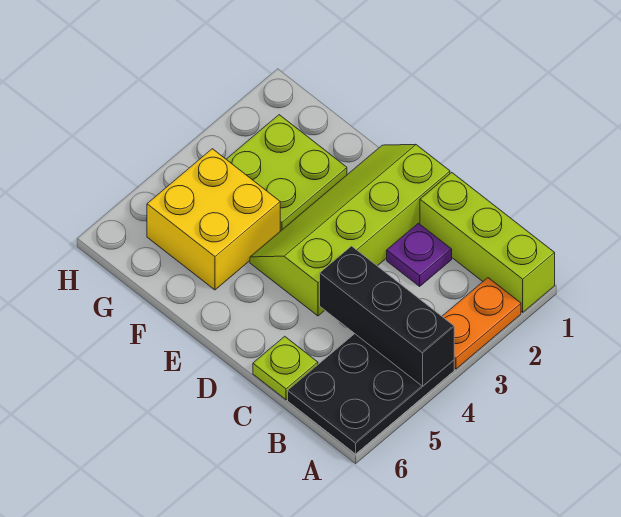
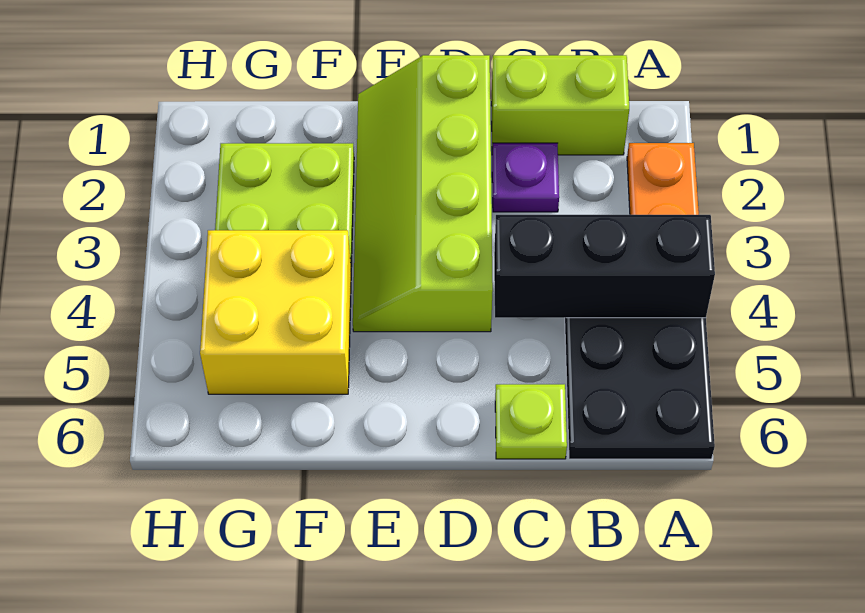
lime 1x3 brick [420,173,555,312] -> lime 1x2 brick [491,55,629,155]

